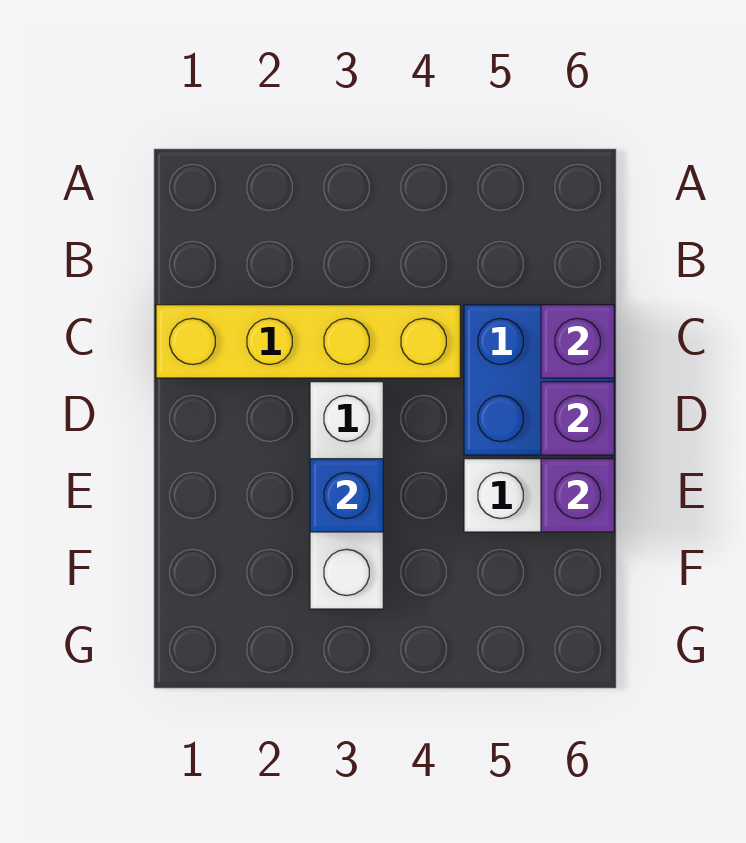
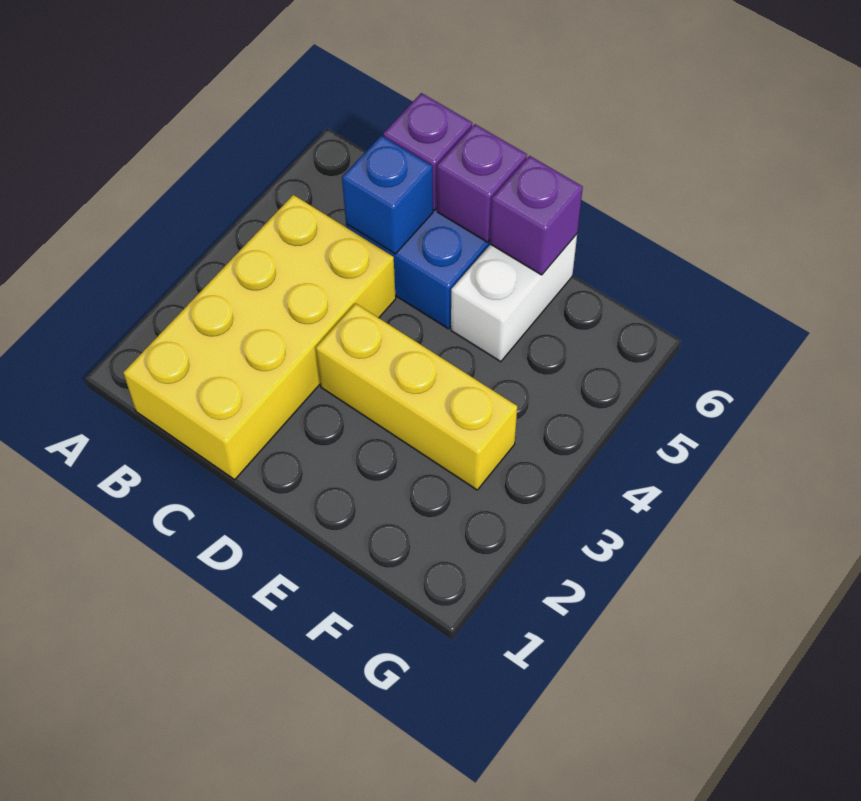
yellow 1x4 brick [156,305,460,378] -> yellow 2x4 brick [123,195,396,480]
white 1x3 brick [310,382,383,609] -> yellow 1x3 brick [316,303,517,490]
blue 1x1 brick [310,459,383,532] -> blue 1x1 brick moved to [342,135,433,254]

